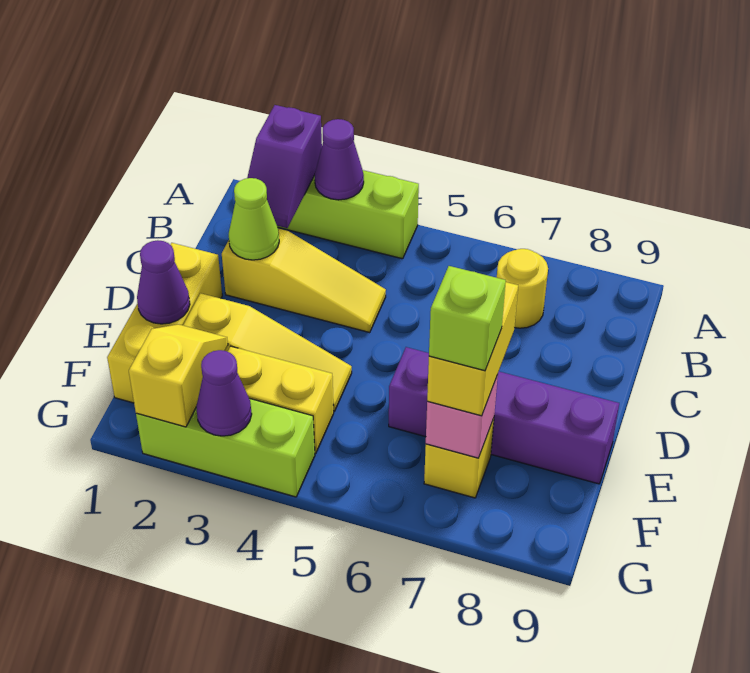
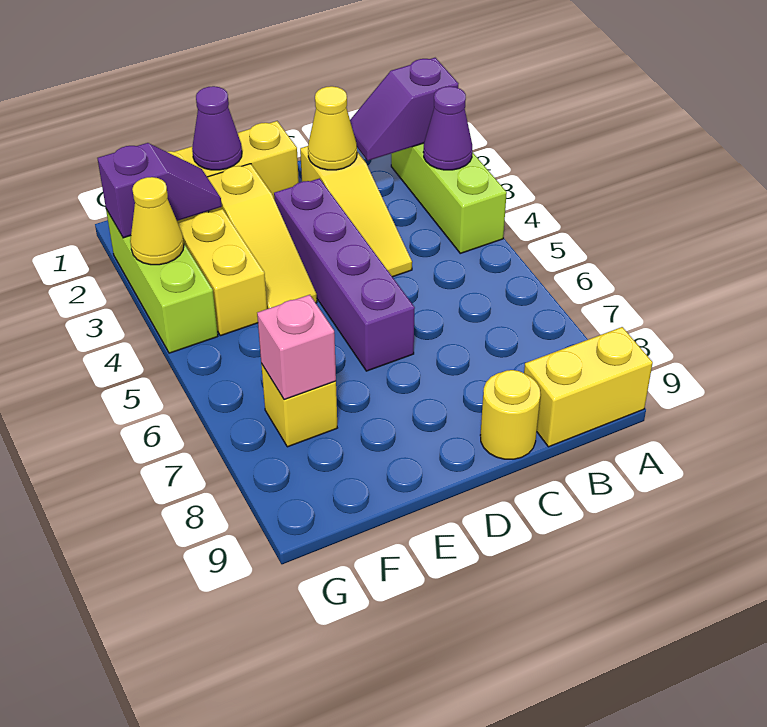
yellow 1x1 round brick [497,249,549,328] -> yellow 1x1 round brick moved to [480,370,540,459]
lime 1x1 cone [229,178,279,260] -> yellow 1x1 cone [308,86,357,170]
purple 1x4 brick [389,347,619,484] -> purple 1x4 brick moved to [274,178,415,371]
yellow 1x2 brick [427,282,518,416] -> yellow 1x2 brick moved to [524,327,653,447]
yellow 1x2 slope [129,324,228,427] -> purple 1x2 slope [98,143,222,238]
lime 1x1 brick [429,266,506,371] -> none
purple 1x1 cone [196,350,252,436] -> yellow 1x1 cone [130,177,184,265]

